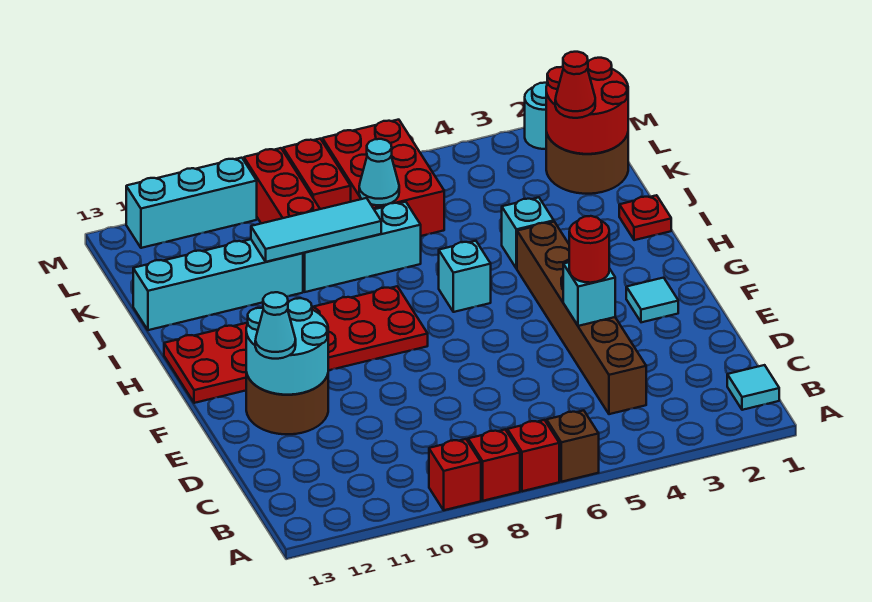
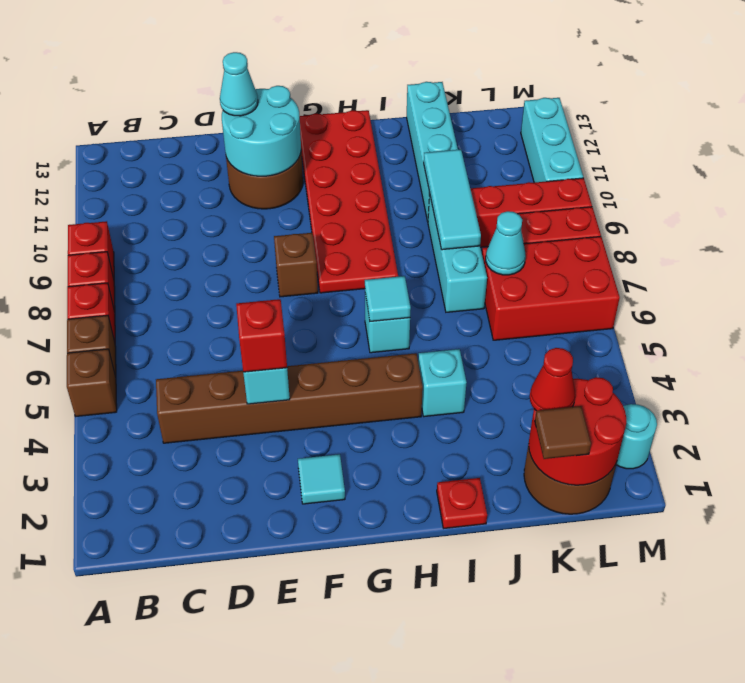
none -> brown 1x1 brick [67,349,117,416]
cyan 1x1 tile [727,365,779,410] -> cyan 1x1 tile moved to [365,276,411,321]
red 1x1 round brick [569,216,609,283] -> red 1x1 brick [236,299,287,372]
none -> brown 1x1 brick [274,233,318,297]
none -> brown 1x1 tile [535,406,591,459]

